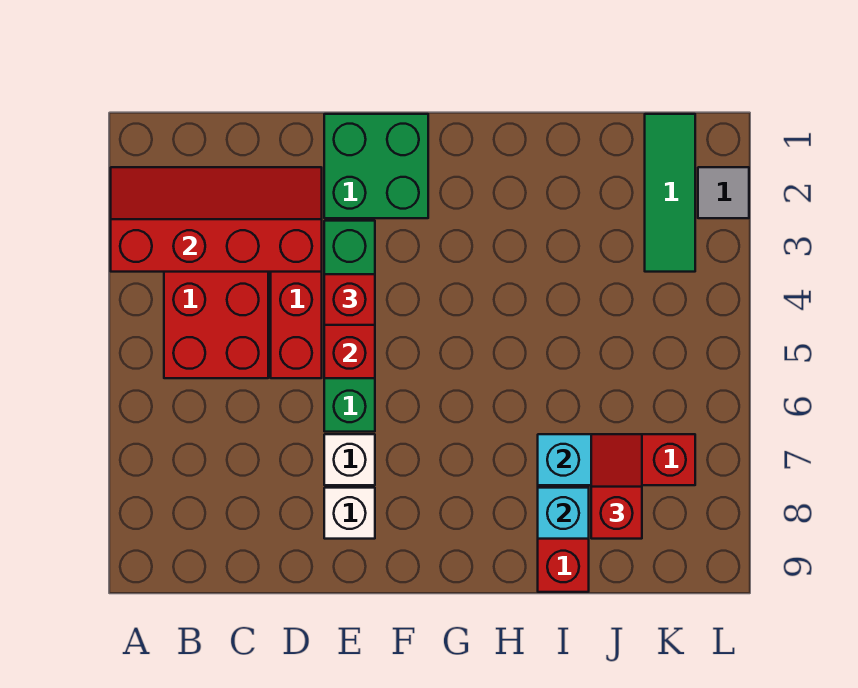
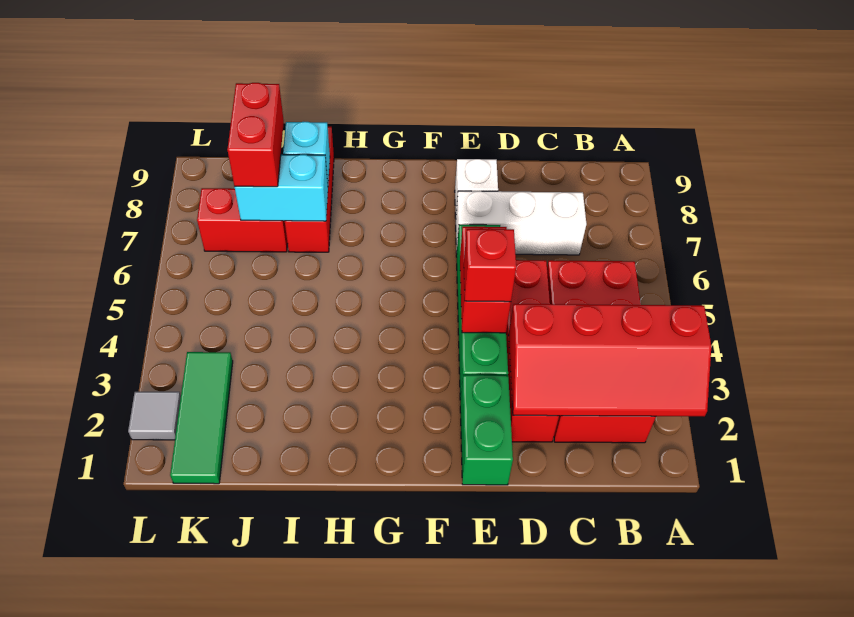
green 2x2 brick [324,114,428,218] -> green 1x2 brick [460,375,513,485]
white 1x1 brick [324,434,375,485] -> white 1x3 brick [456,191,586,255]
red 1x2 slope [591,434,642,539] -> red 1x2 brick [227,83,284,187]

